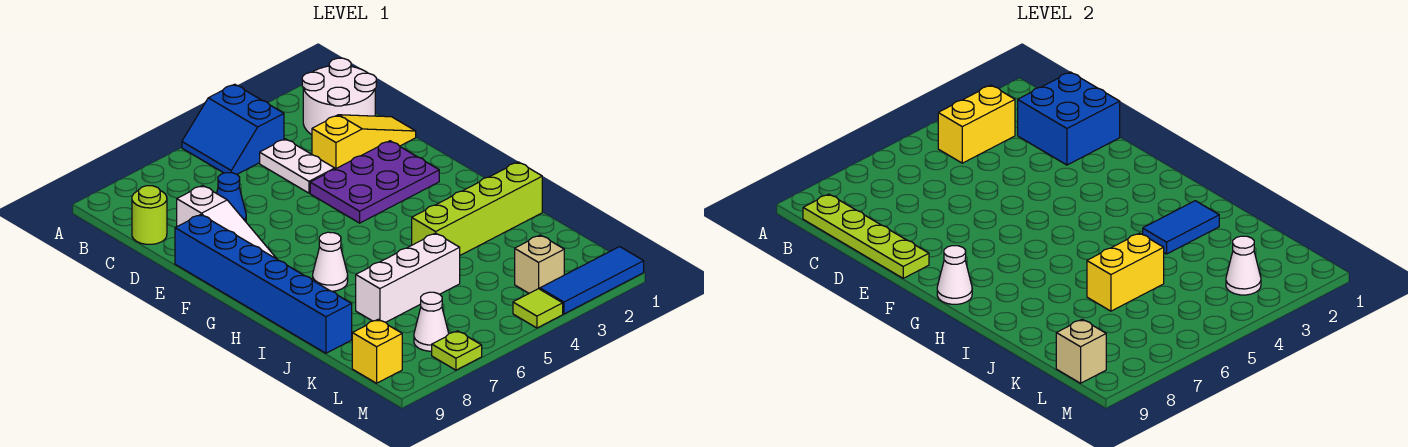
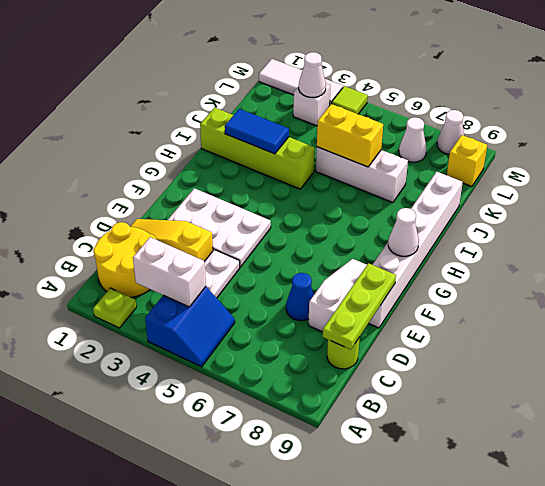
white 2x2 round brick [302,58,376,135] -> yellow 2x2 round brick [93,222,156,297]
yellow 1x2 brick [938,85,1015,163] -> white 1x2 brick [133,237,206,307]
lime 1x4 plate [803,194,929,278] -> lime 1x3 plate [323,263,396,350]
blue 2x2 brick [1018,72,1120,165] -> none
purple 2x3 plate [310,141,439,223] -> white 2x3 plate [168,188,271,267]
blue 1x6 brick [175,215,352,353] -> white 1x6 brick [368,172,463,328]
white 1x1 cone [313,232,348,291] -> white 1x1 cone moved to [437,110,464,154]
tan 1x1 brick [515,235,564,293] -> white 1x1 brick [293,84,330,126]
tan 1x1 brick [1056,319,1106,383] -> none
blue 1x3 tile [540,247,644,314] -> white 1x3 tile [259,59,343,105]
lime 1x1 plate [432,331,482,370] -> lime 1x1 plate moved to [93,288,136,328]

